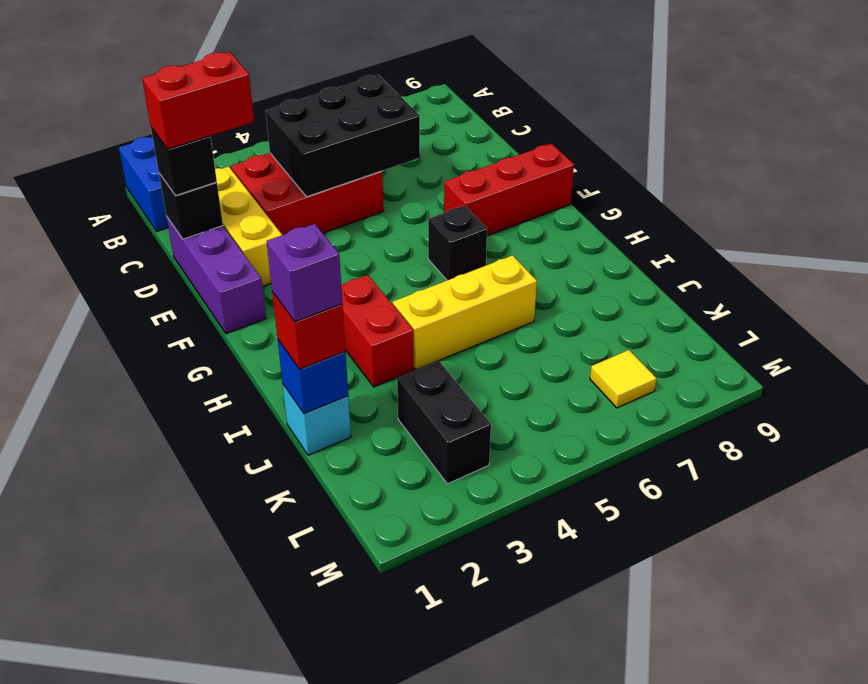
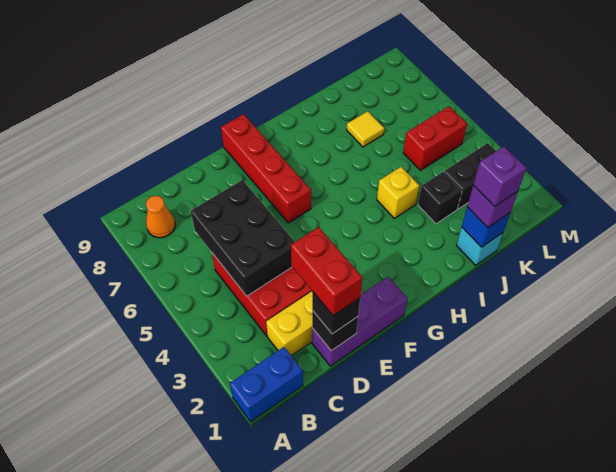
none -> orange 1x1 cone [146,196,175,238]
red 1x3 brick [444,144,574,236] -> red 1x4 brick [221,114,311,223]
black 1x1 brick [428,206,487,280] -> black 1x1 brick moved to [418,172,462,224]
red 1x2 brick [341,275,414,387] -> red 1x2 brick moved to [403,106,467,170]
yellow 1x3 brick [393,255,537,370] -> yellow 1x1 brick [377,167,419,218]
red 1x1 brick [272,292,345,369] -> purple 1x1 brick [467,186,518,227]
yellow 1x1 tile [590,350,657,408] -> yellow 1x1 tile moved to [347,111,384,147]

